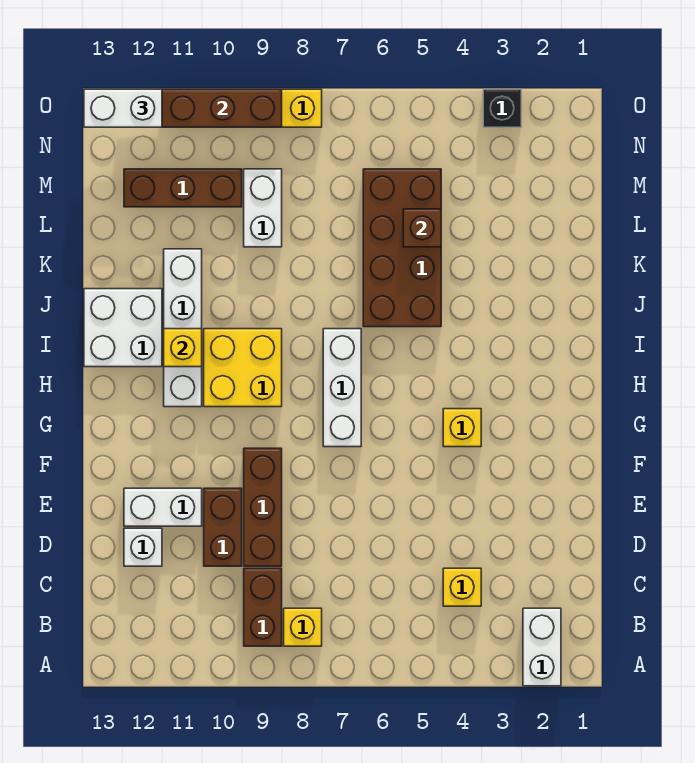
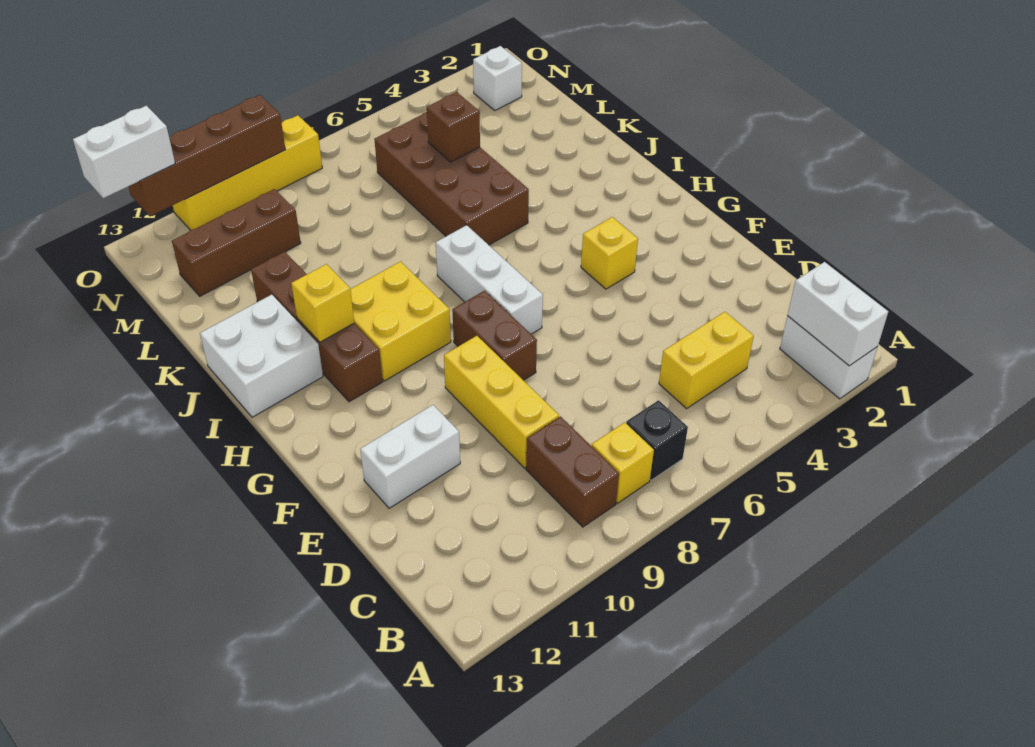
yellow 1x1 brick [443,568,481,606] -> yellow 1x2 brick [659,312,754,408]
brown 1x3 brick [244,448,282,566] -> yellow 1x3 brick [444,336,559,468]
brown 1x2 brick [204,488,242,566] -> brown 1x2 brick moved to [452,291,537,380]
white 1x1 brick [124,528,162,566] -> white 1x1 brick moved to [473,46,522,110]
white 1x4 brick [164,249,202,407] -> brown 1x4 brick [251,252,383,402]
white 1x2 brick [244,169,282,247] -> white 1x2 brick moved to [787,262,888,366]
black 1x1 brick [483,89,521,127] -> black 1x1 brick moved to [626,400,688,480]

